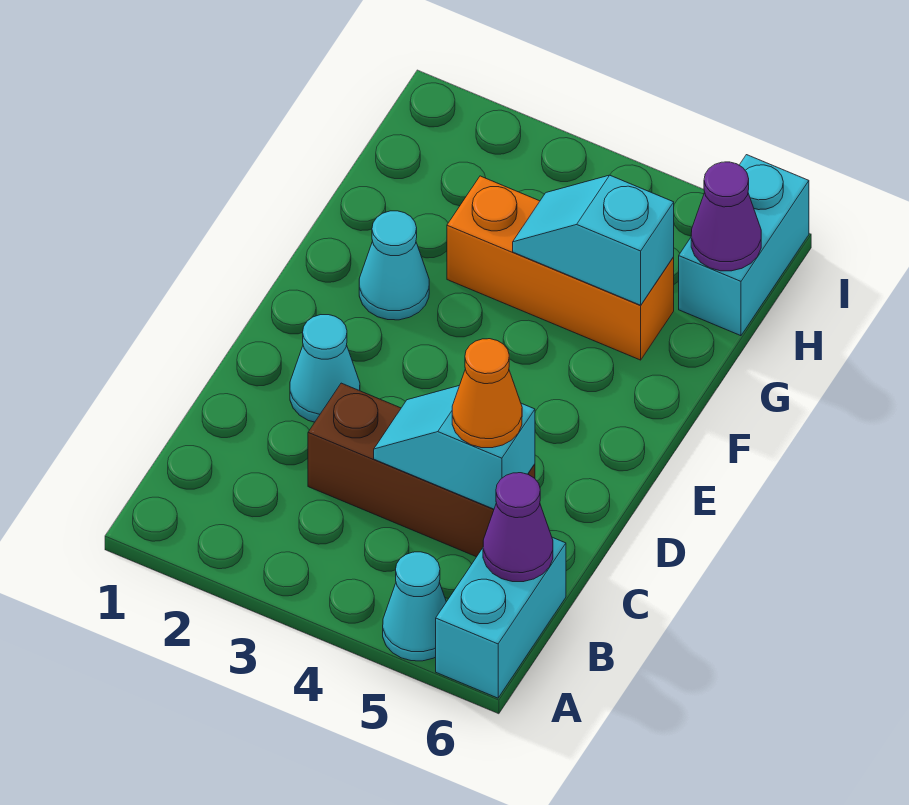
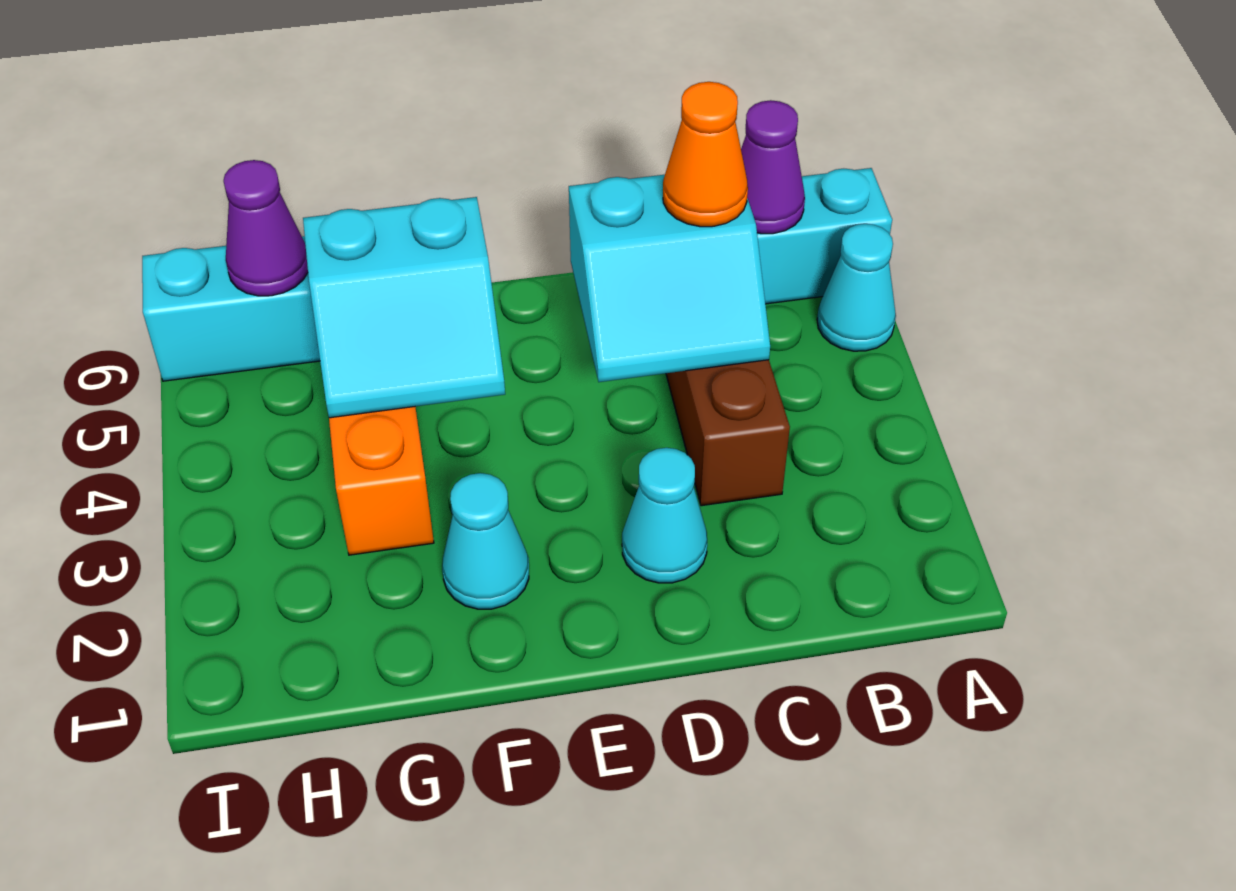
cyan 1x2 slope [374,386,535,509] -> cyan 2x2 slope [569,175,770,382]
cyan 1x2 slope [513,175,674,305] -> cyan 2x2 slope [303,197,505,418]

